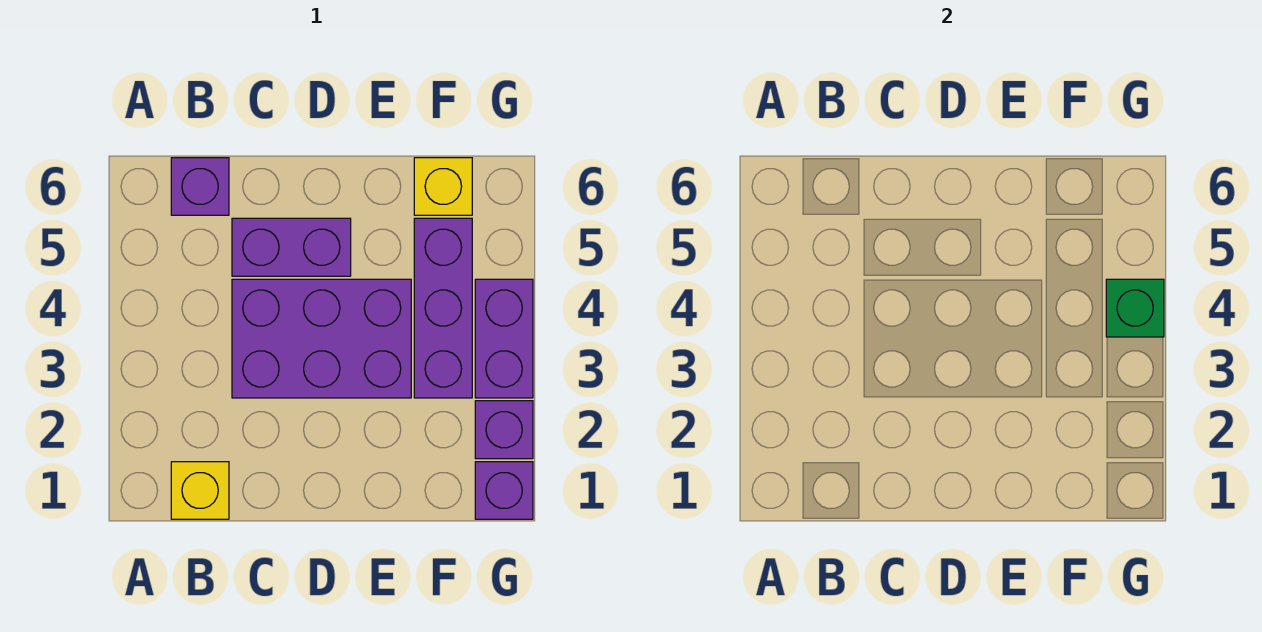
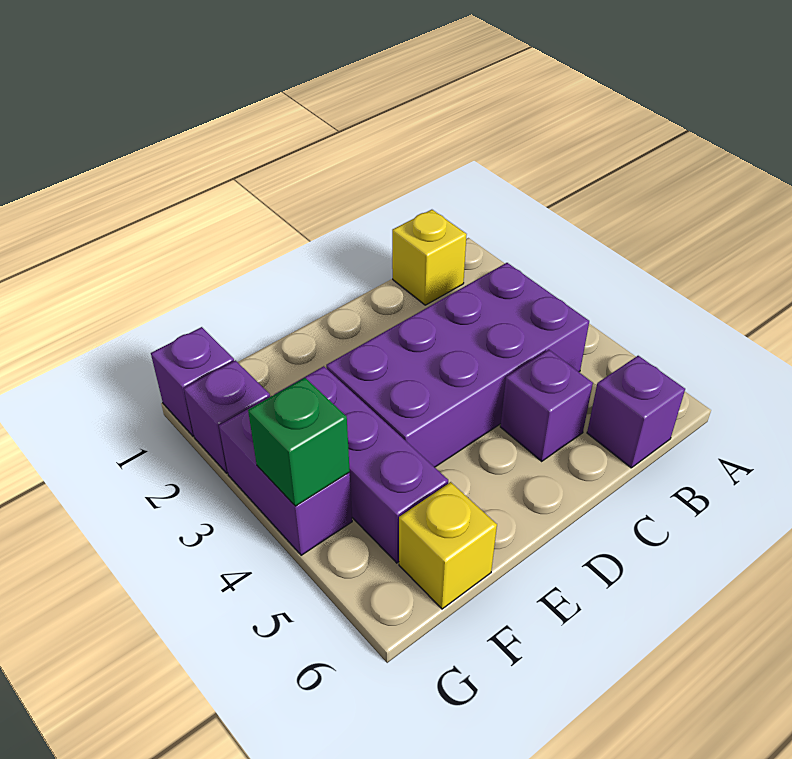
purple 2x3 brick [232,279,411,398] -> purple 2x4 brick [326,263,589,467]
purple 1x2 brick [232,218,351,276] -> purple 1x1 brick [500,350,593,461]

